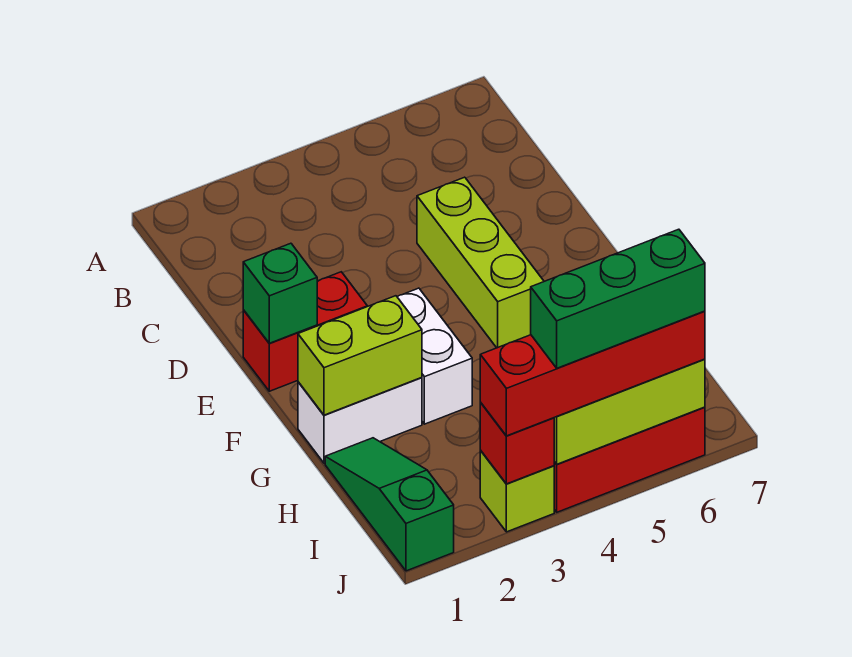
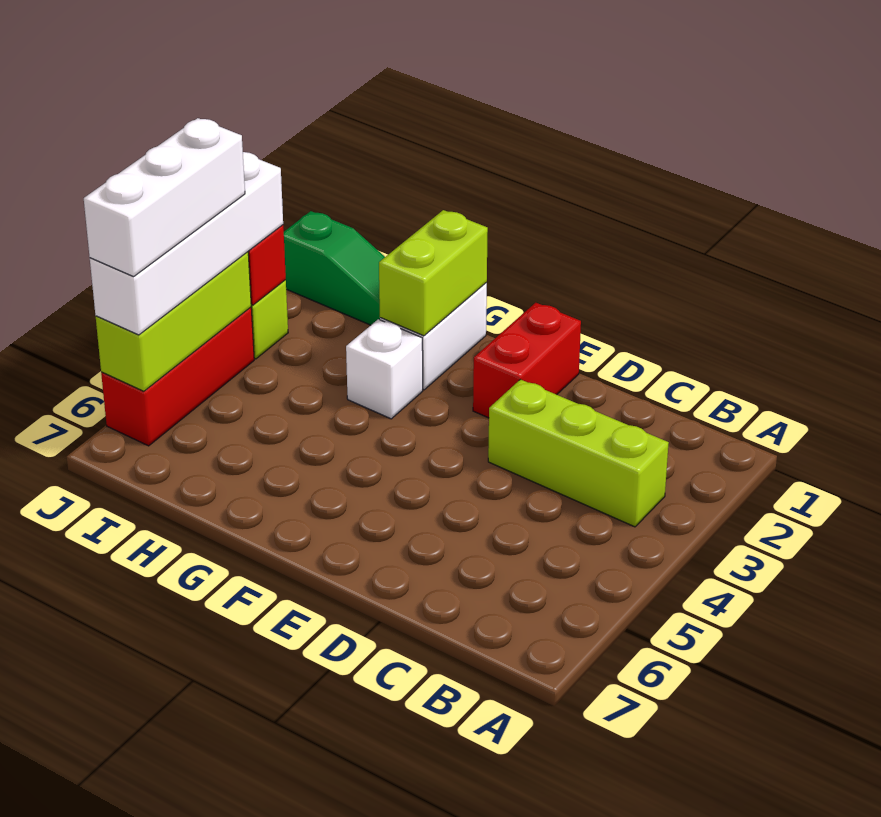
lime 1x3 brick [417,177,544,348] -> lime 1x3 brick moved to [488,379,669,527]
green 1x1 brick [243,243,317,343] -> none
white 1x2 brick [397,288,472,424] -> white 1x1 brick [346,319,423,419]
red 1x4 brick [480,311,705,436] -> white 1x4 brick [90,152,283,335]
green 1x3 brick [531,229,705,368] -> white 1x3 brick [84,118,245,277]

